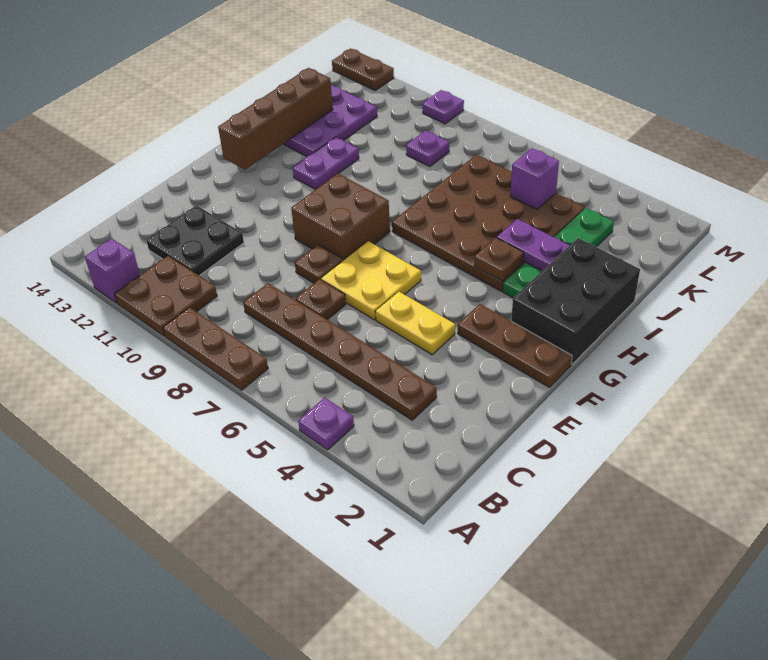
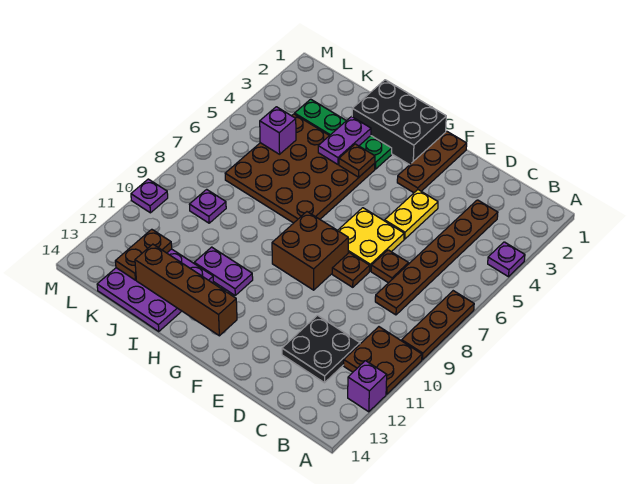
brown 1x2 plate [332,49,394,90] -> brown 1x2 plate moved to [115,229,172,280]

